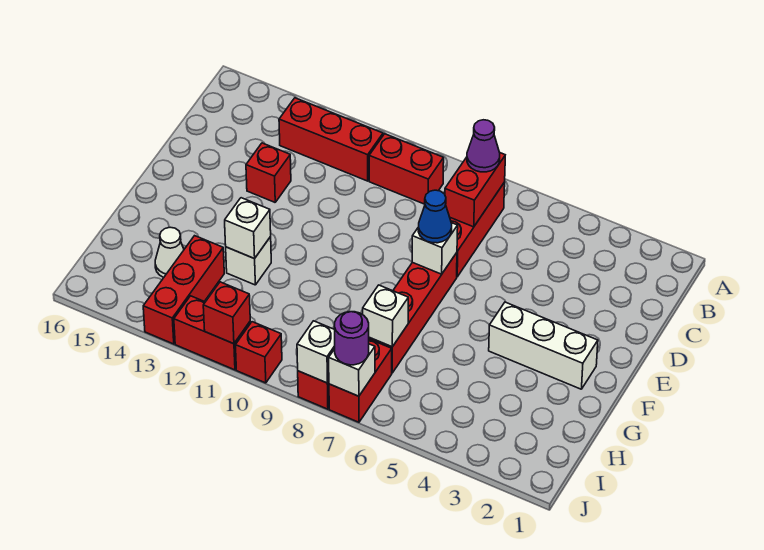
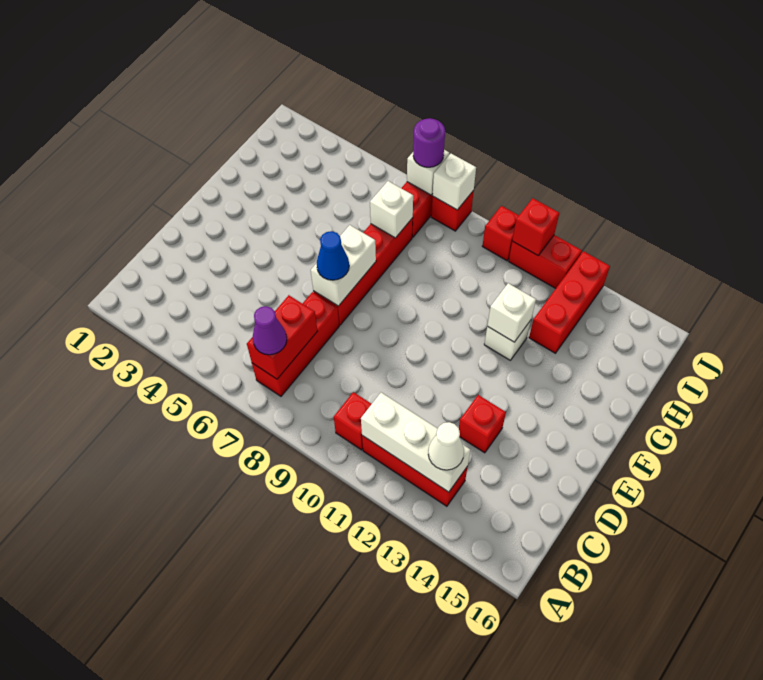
red 1x2 brick [369,134,444,204] -> red 1x1 brick [334,392,371,450]
white 1x1 brick [412,223,458,274] -> white 1x2 brick [311,225,376,306]
white 1x3 brick [489,302,598,389] -> white 1x3 brick moved to [361,393,470,492]
white 1x1 cone [155,227,184,278] -> white 1x1 cone moved to [428,422,464,470]

